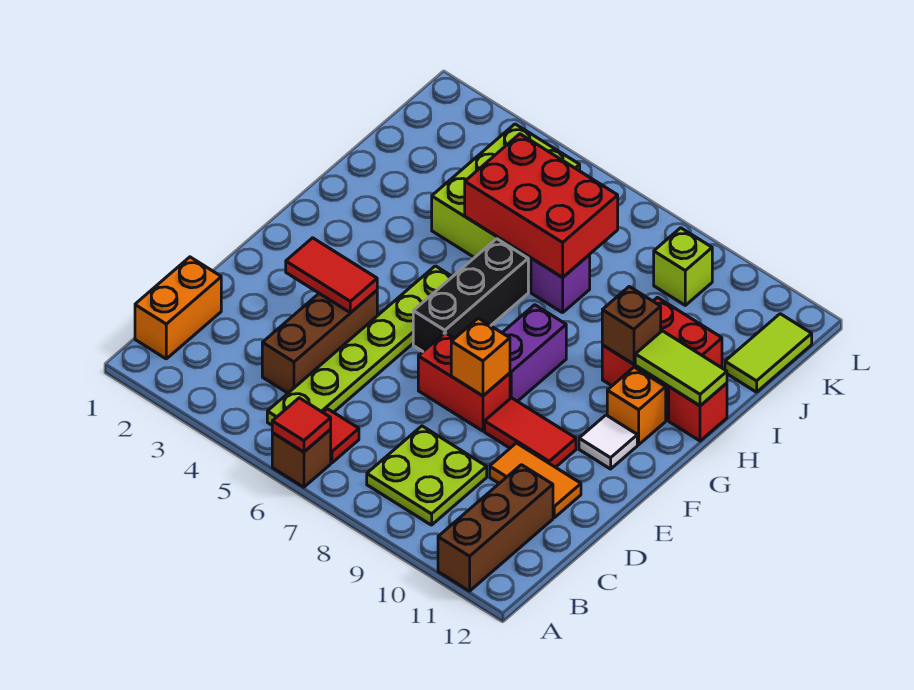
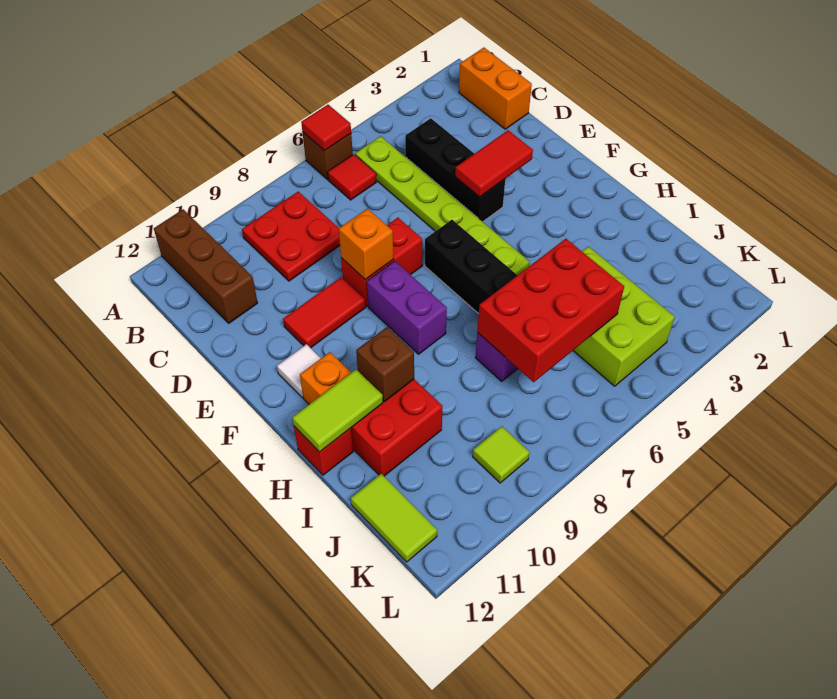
lime 2x2 plate [367,426,487,525] -> red 2x2 plate [242,191,340,281]
brown 1x3 brick [262,290,377,393] -> black 1x3 brick [405,118,505,222]
orange 1x2 tile [490,443,581,518] -> none
lime 1x1 brick [654,228,712,305] -> lime 1x1 tile [473,426,530,483]

